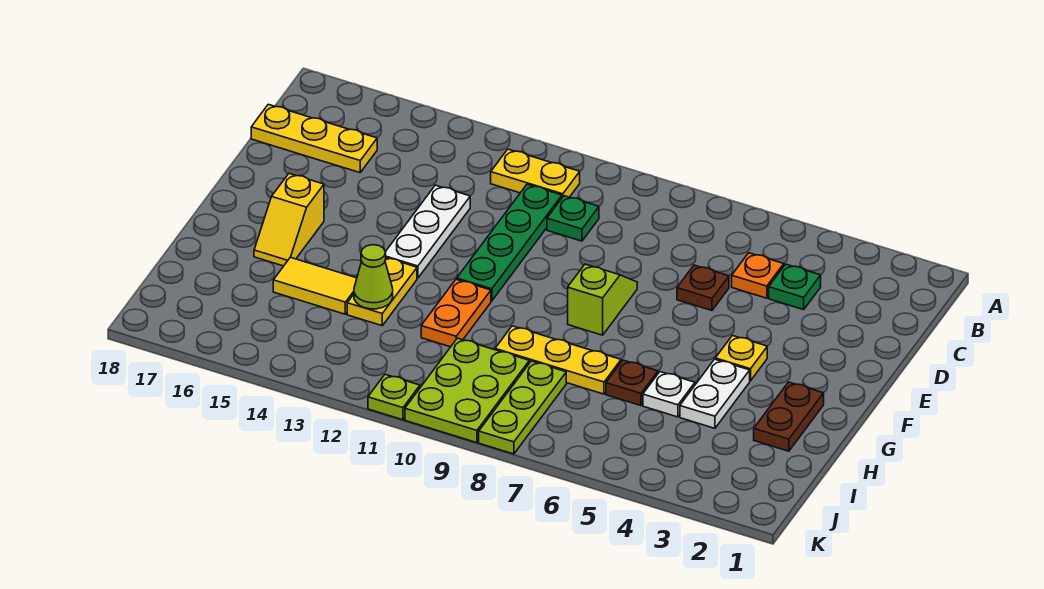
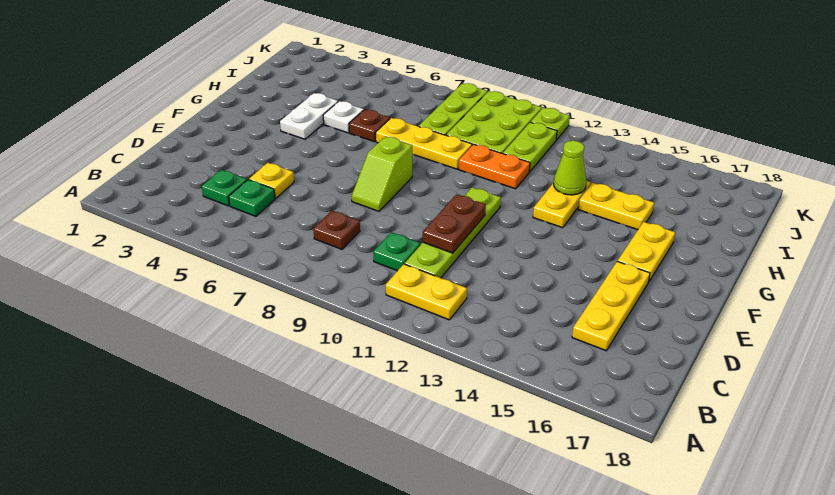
orange 1x1 plate [732,253,784,298] -> green 1x1 plate [229,180,275,216]
green 1x4 plate [457,184,562,301] -> lime 1x4 plate [405,187,501,278]
yellow 1x3 plate [251,104,377,173] -> yellow 1x3 plate turned to [572,261,650,351]
brown 1x1 plate [677,265,729,311] -> brown 1x1 plate moved to [313,211,360,249]
white 1x3 plate [386,185,470,278] -> none
yellow 1x1 plate [715,335,767,381] -> yellow 1x1 plate moved to [249,163,294,198]
yellow 1x2 slope [254,174,324,266] -> yellow 1x2 plate [618,222,675,282]
brown 1x2 plate [754,382,824,451] -> brown 1x2 plate moved to [423,194,486,253]
orange 1x2 plate [421,279,491,347] -> orange 1x2 plate turned to [459,144,530,189]
yellow 1x2 tile [273,257,357,314] -> yellow 1x2 plate [578,183,654,230]
none -> lime 1x2 plate [503,122,557,172]

